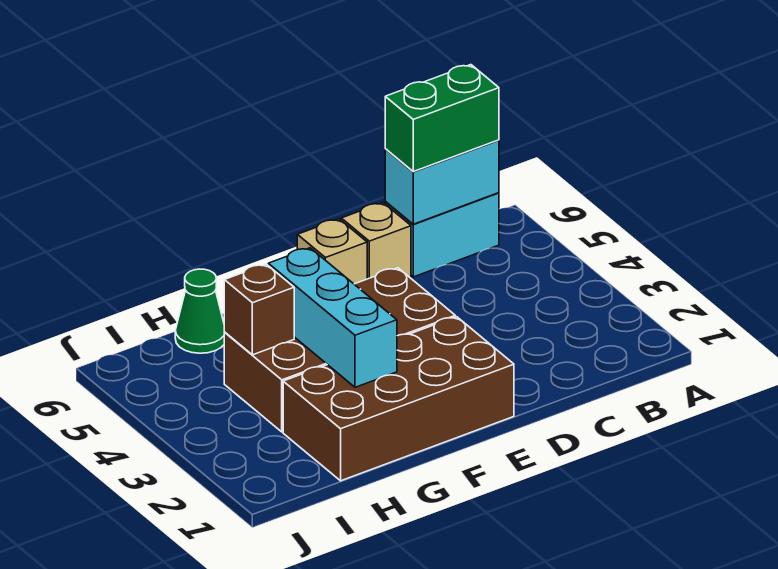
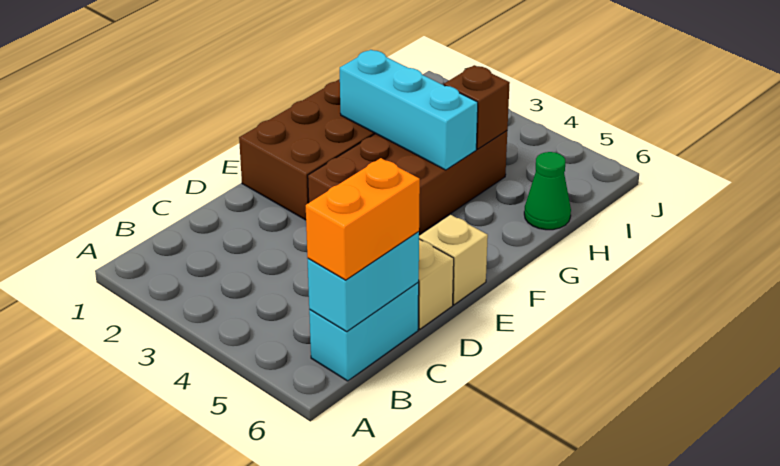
green 1x2 brick [385,65,499,172] -> orange 1x2 brick [306,158,420,280]

